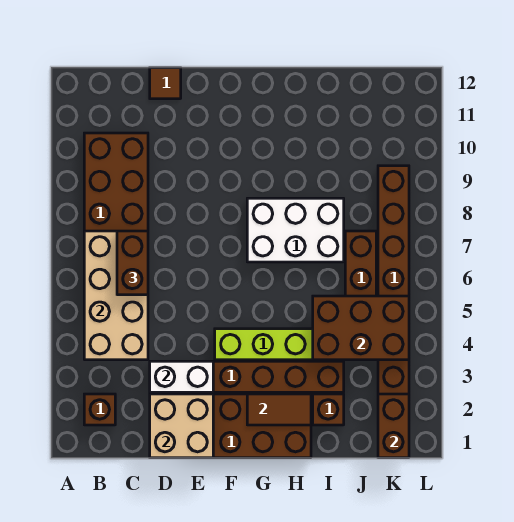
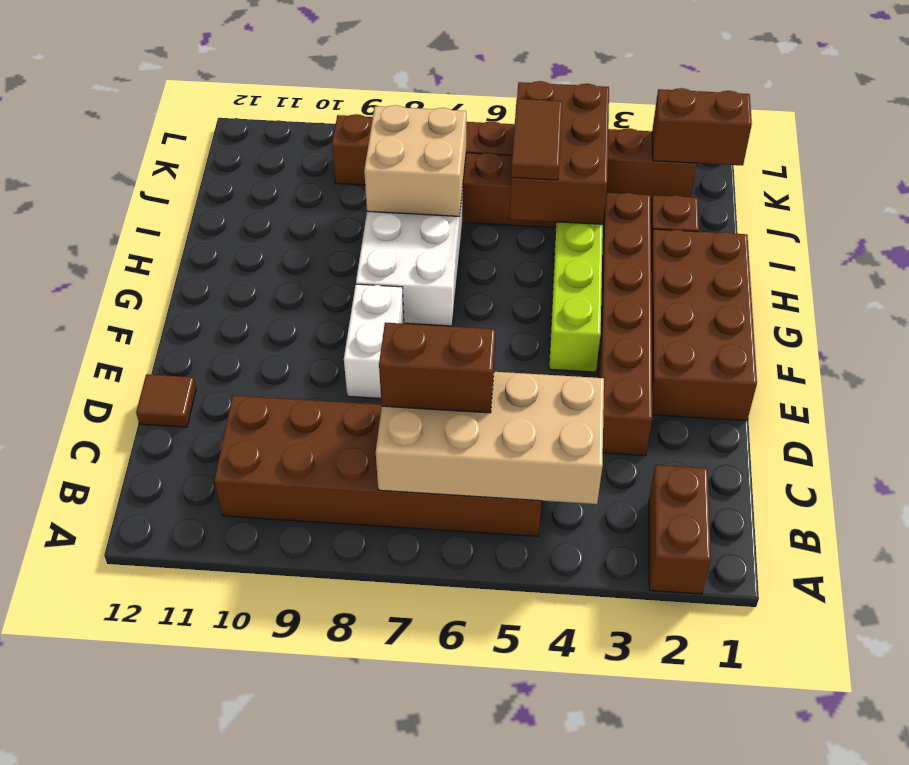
brown 1x1 brick [84,394,115,425] -> brown 1x2 brick [649,465,711,594]
tan 2x2 brick [150,394,213,458] -> tan 2x2 brick moved to [364,105,466,216]
white 1x2 brick [150,361,213,392] -> white 1x2 brick moved to [344,284,404,398]
brown 1x2 tile [247,394,311,425] -> brown 1x2 tile moved to [511,99,562,180]

